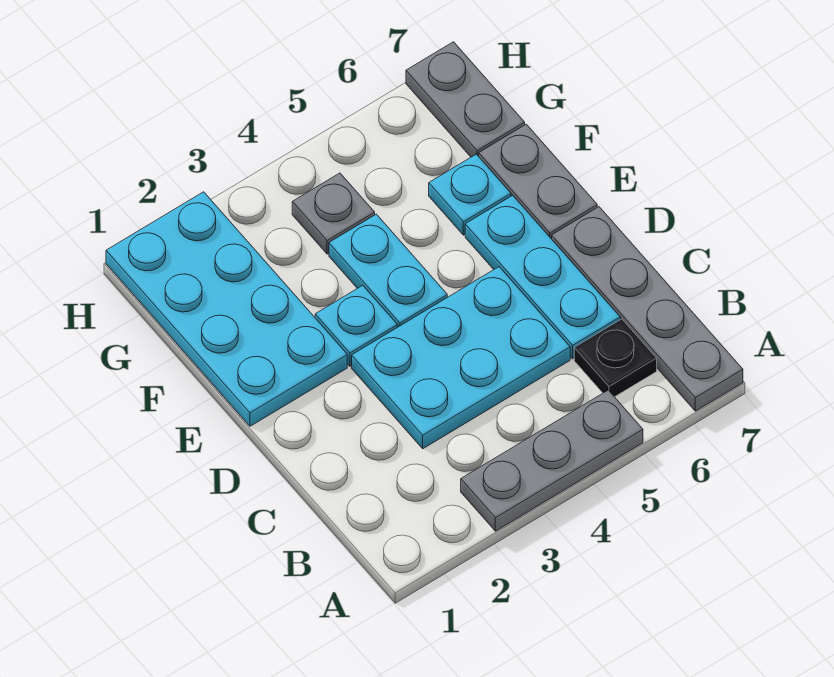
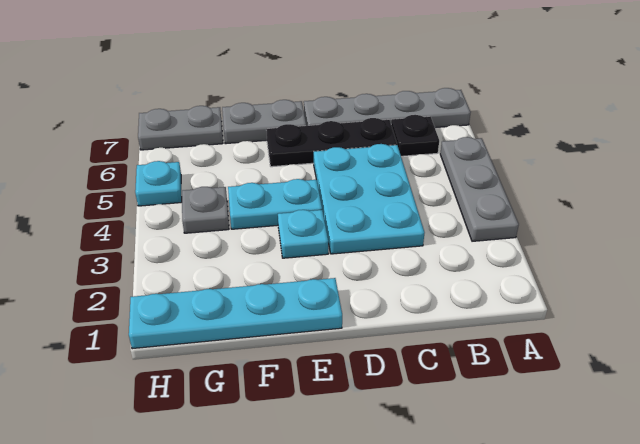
cyan 1x3 plate [465,195,620,359] -> black 1x3 plate [266,118,397,167]
cyan 2x4 plate [106,192,347,426] -> cyan 1x4 plate [129,278,342,349]
cyan 1x1 plate [429,154,511,235] -> cyan 1x1 plate moved to [135,161,182,206]

